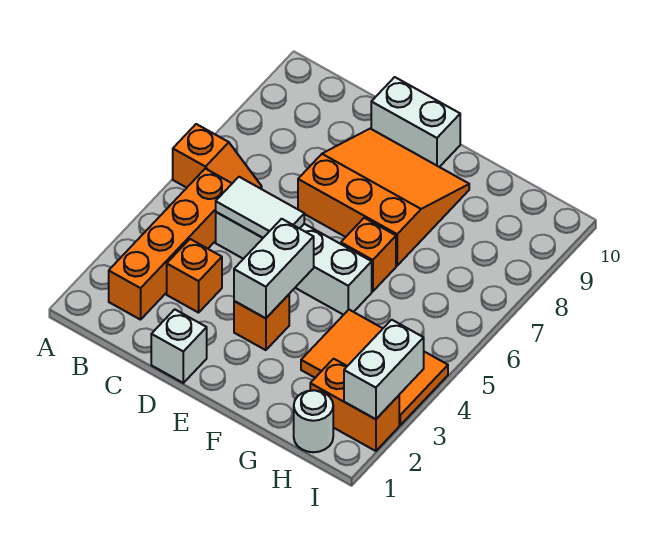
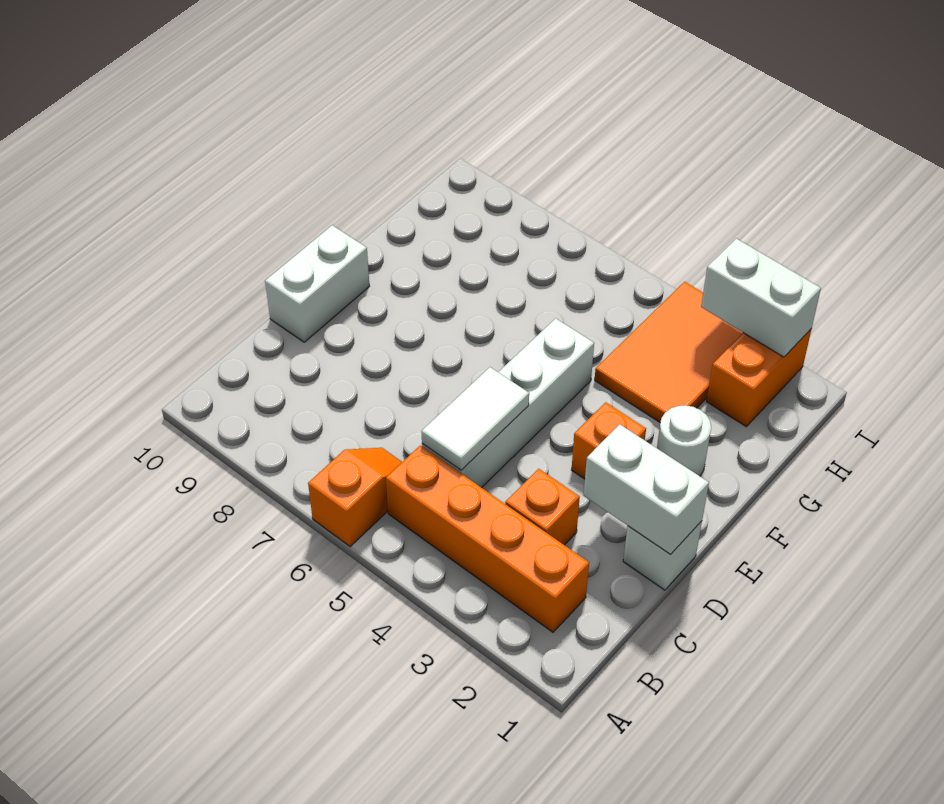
orange 3x3 slope [298,129,469,266] -> none
white 1x2 brick [234,219,314,318] -> white 1x2 brick moved to [583,424,709,555]
orange 1x1 brick [341,218,396,292] -> none
white 1x1 round brick [294,390,333,452] -> white 1x1 round brick moved to [657,405,711,476]

